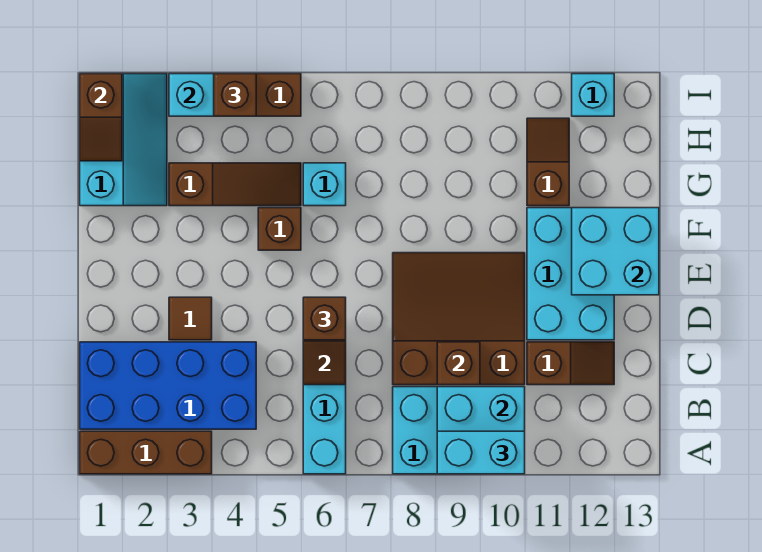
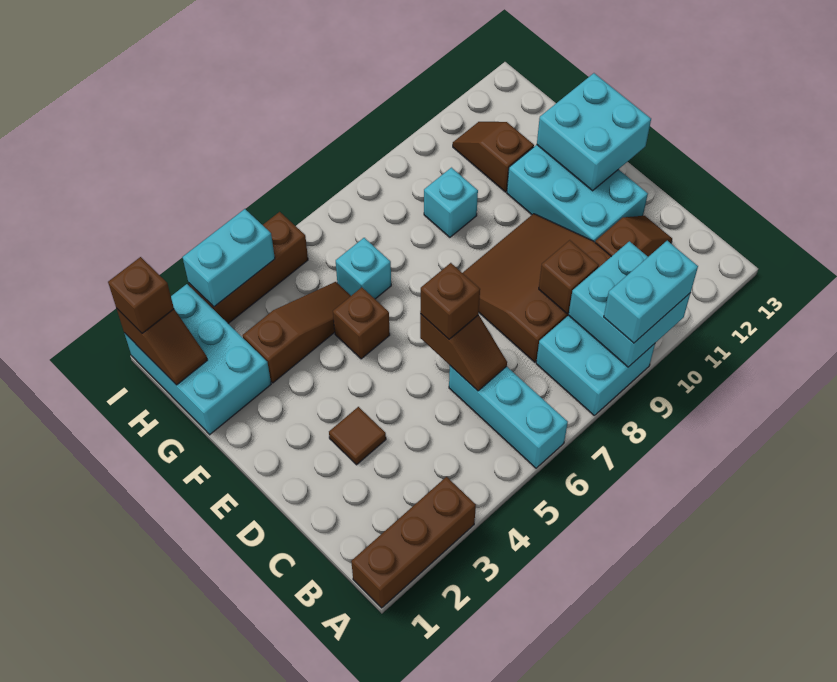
blue 2x4 brick [80,342,256,429] -> none
cyan 2x3 slope [80,74,167,206] -> cyan 2x3 brick [124,284,271,435]
brown 1x1 brick [214,74,256,116] -> brown 1x1 brick moved to [108,257,174,333]
cyan 1x1 brick [572,74,614,116] -> cyan 1x1 brick moved to [424,168,478,237]

